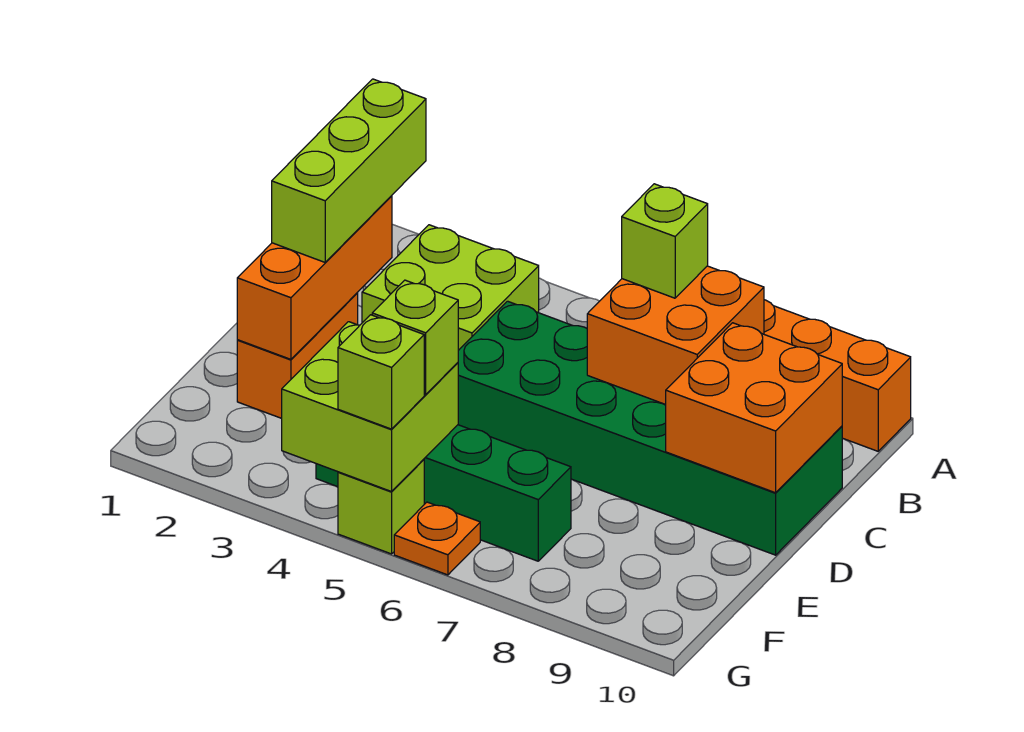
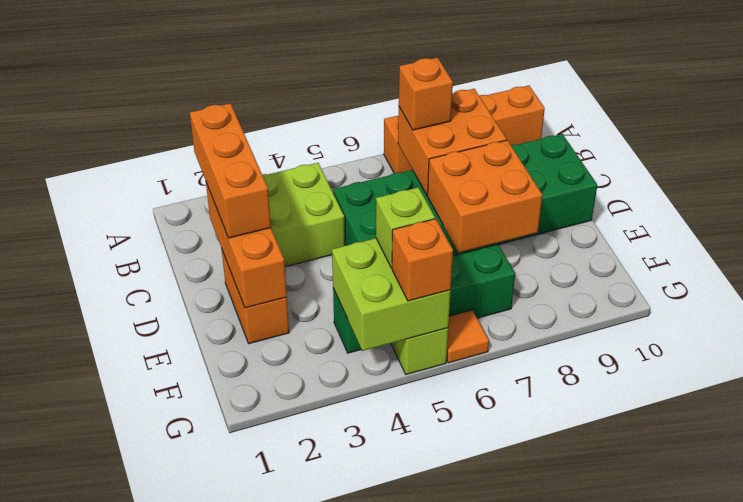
lime 1x3 brick [272,79,426,262] -> orange 1x3 brick [190,103,271,238]
lime 1x1 brick [622,184,708,298] -> orange 1x1 brick [399,58,453,130]
orange 2x2 brick [666,323,842,493] -> orange 2x2 brick moved to [428,140,542,253]
lime 1x1 brick [338,315,424,429] -> orange 1x1 brick [392,219,453,301]
orange 1x1 plate [394,502,480,575] -> orange 1x1 tile [446,310,489,363]

